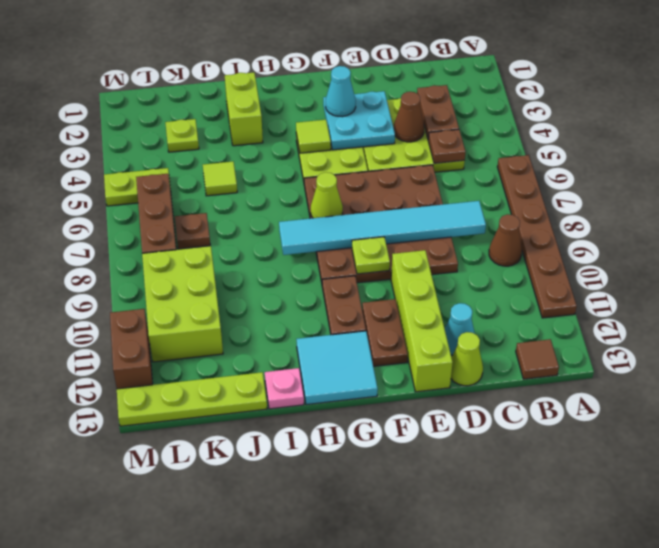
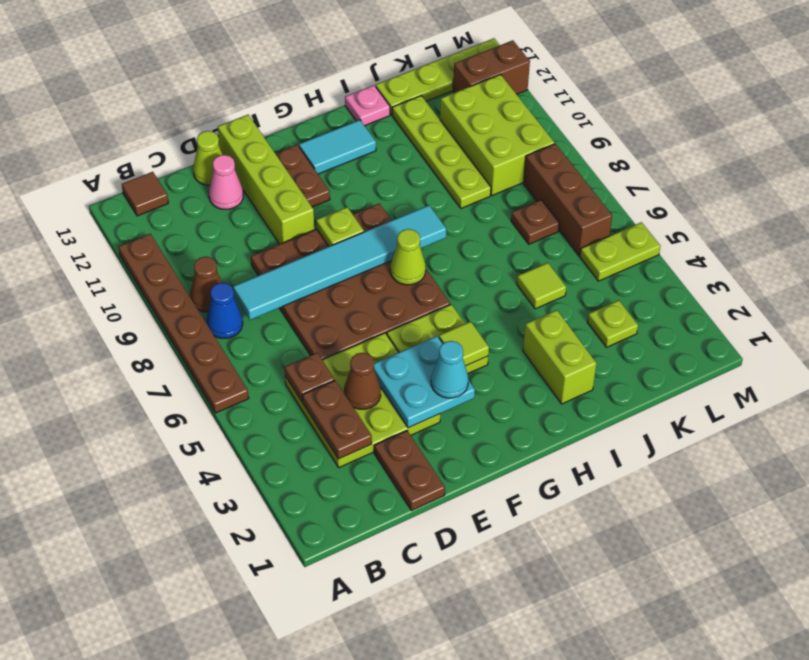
none -> blue 1x1 cone [207,283,243,338]
cyan 1x1 cone [445,303,475,355] -> pink 1x1 cone [209,155,243,209]
brown 1x2 plate [322,276,366,335] -> brown 1x2 plate moved to [374,431,445,511]
cyan 2x2 tile [297,331,378,405] -> cyan 1x2 tile [299,120,376,174]
none -> lime 1x4 plate [392,96,491,208]
brown 1x2 brick [110,309,153,389] -> brown 1x2 brick turned to [453,40,530,94]

